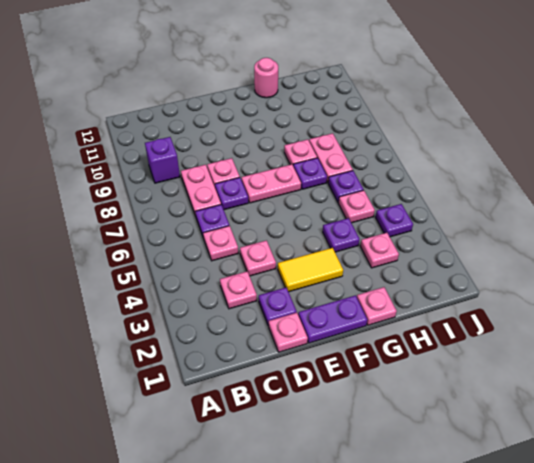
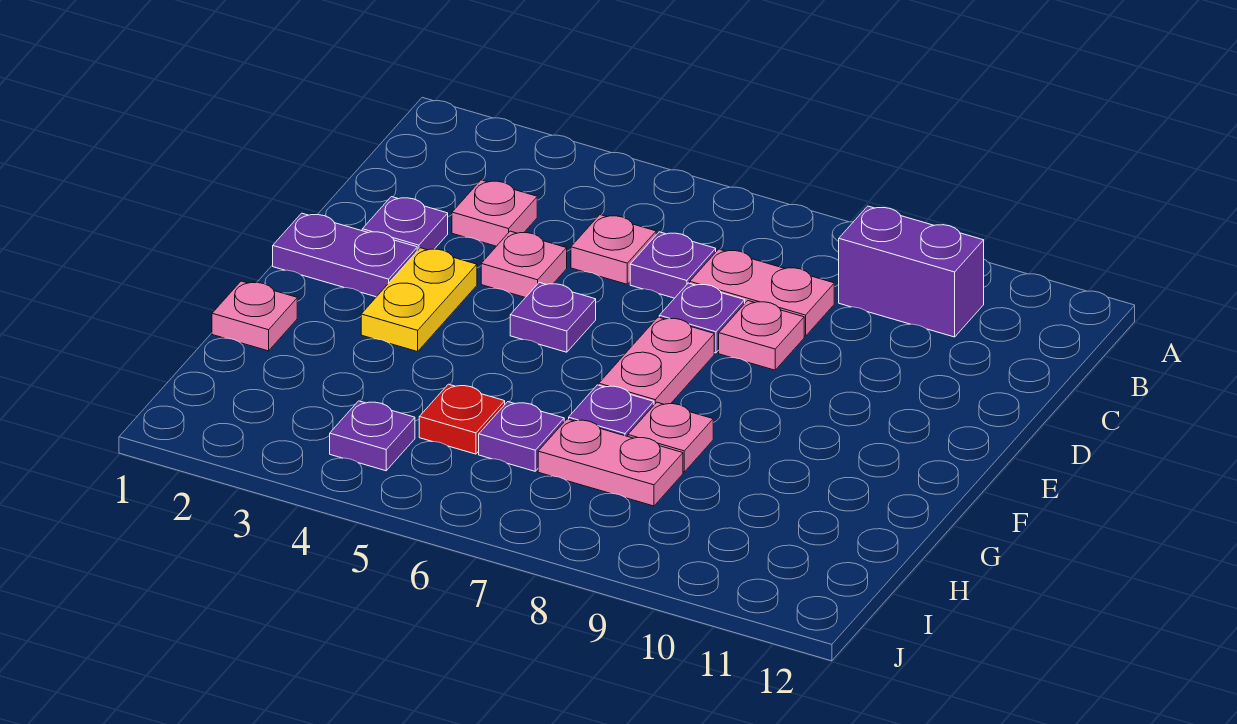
purple 1x1 brick [145,137,180,183] -> purple 1x2 brick [839,206,984,337]
pink 1x1 plate [269,313,308,352] -> none
purple 1x2 plate [298,295,367,343] -> purple 1x2 plate turned to [273,213,417,297]
yellow 1x2 tile [278,248,343,292] -> yellow 1x2 plate [361,248,477,352]
purple 1x1 plate [323,218,359,252] -> purple 1x1 plate moved to [510,282,596,352]
pink 1x1 round brick [254,58,278,98] -> none
pink 1x1 plate [360,233,399,268] -> none
pink 1x1 plate [338,190,375,223] -> red 1x1 plate [419,384,505,454]

